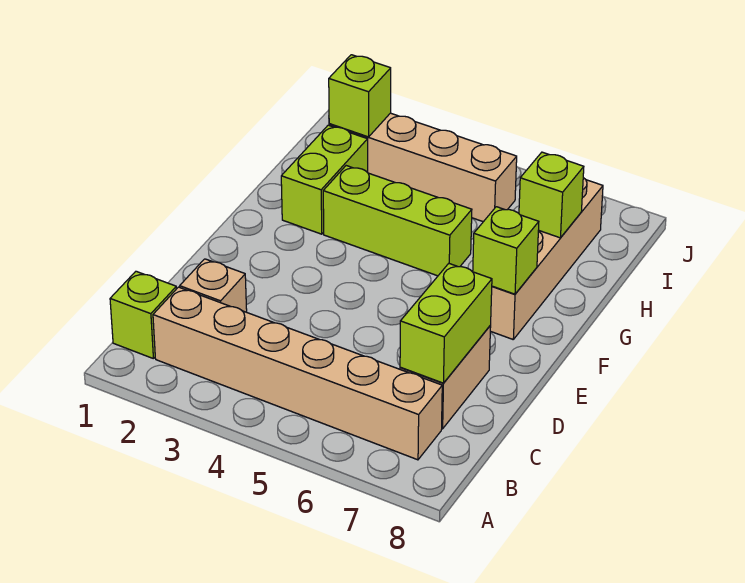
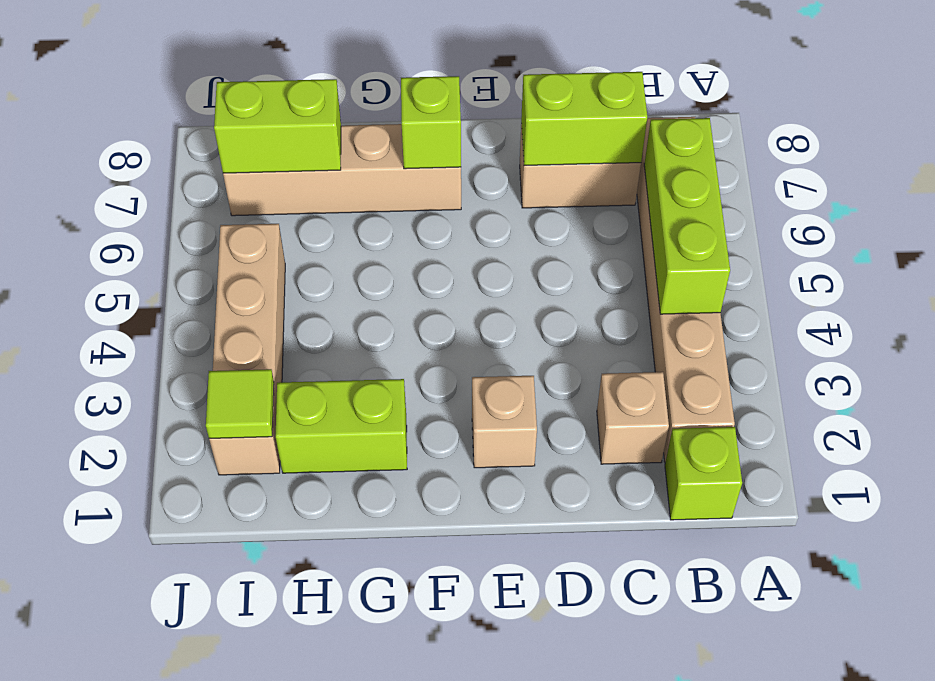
none -> tan 1x1 brick [472,376,537,468]
lime 1x3 brick [323,166,472,276] -> lime 1x3 brick moved to [644,118,730,314]
lime 1x1 brick [519,152,584,238] -> lime 1x2 brick [214,79,341,173]
lime 1x1 brick [329,55,391,137] -> lime 1x1 tile [206,369,274,438]

